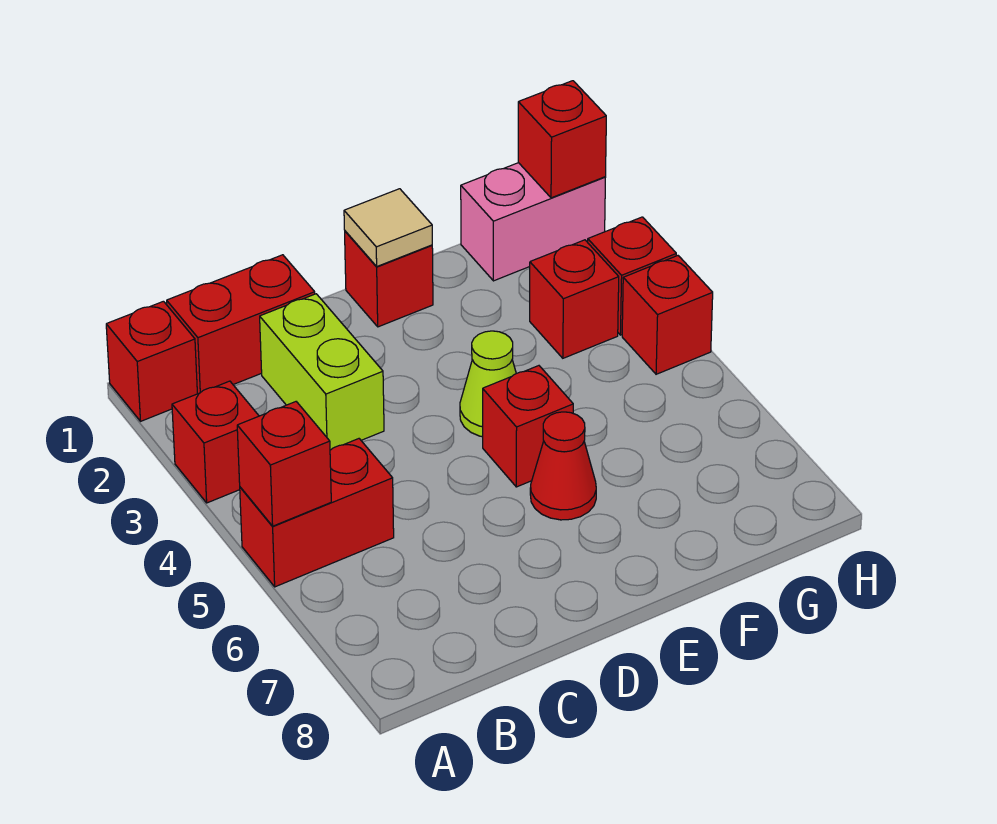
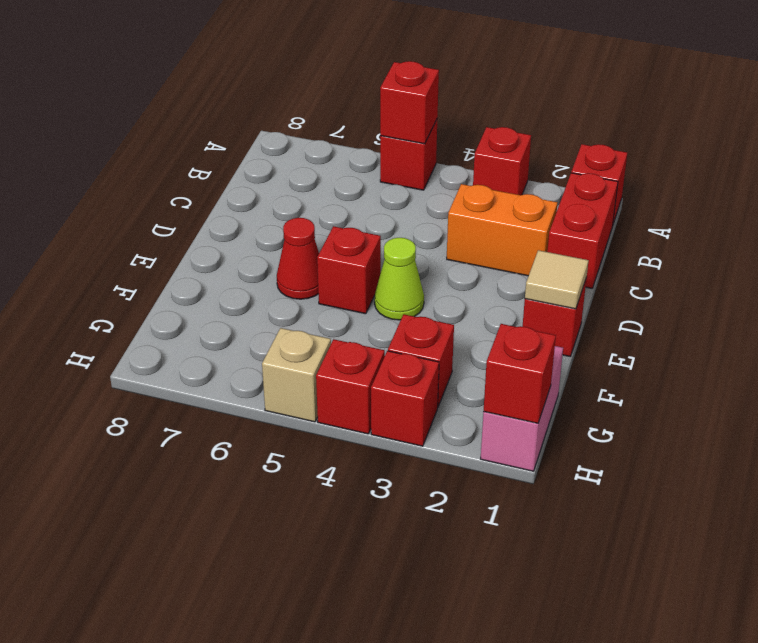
red 1x2 brick [240,439,394,587] -> red 1x1 brick [380,120,437,190]
lime 1x2 brick [260,294,384,450] -> orange 1x2 brick [447,184,557,276]
none -> tan 1x1 brick [262,328,331,422]

